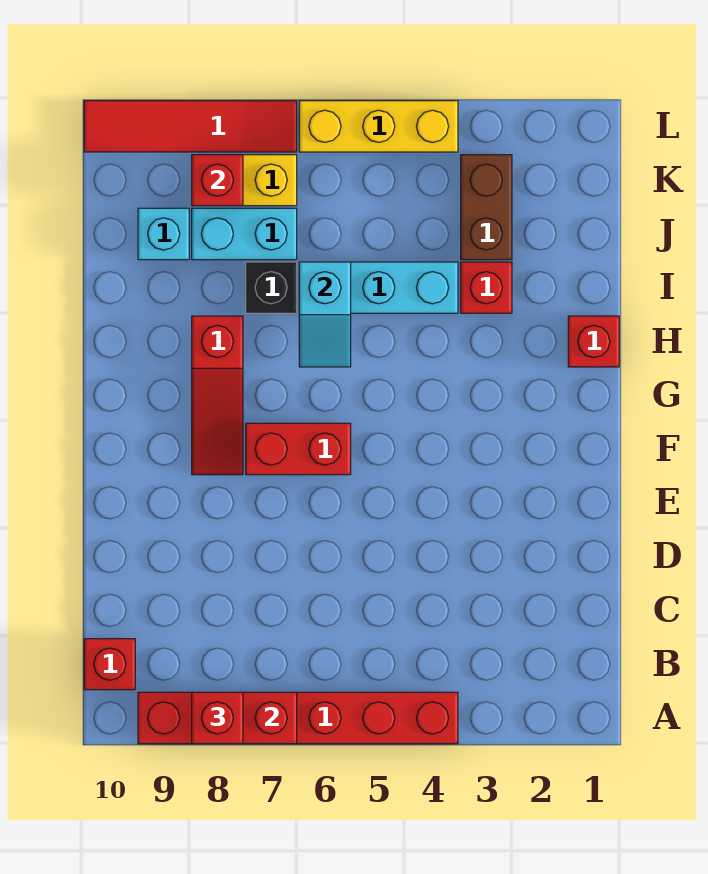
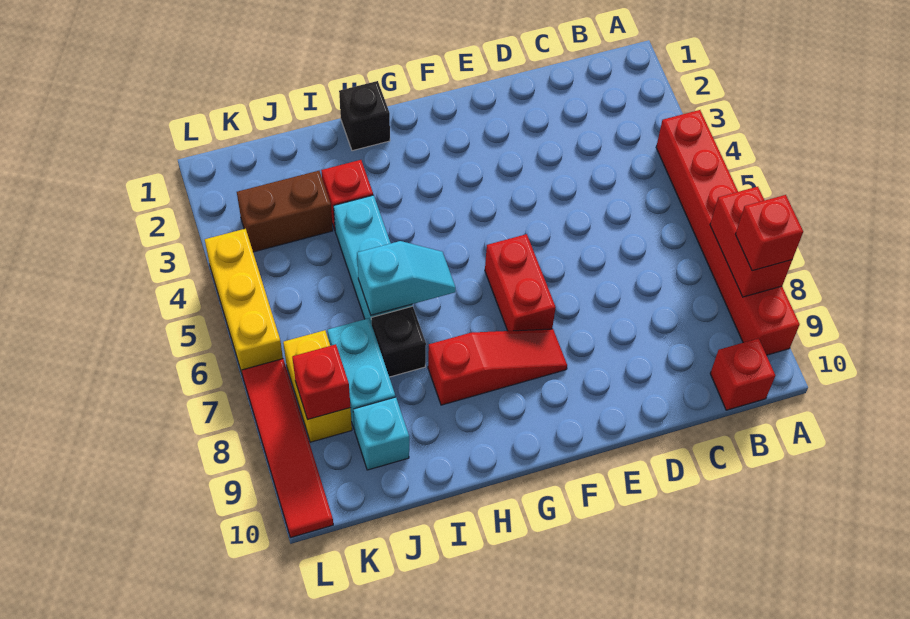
red 1x1 brick [568,316,619,367] -> black 1x1 brick [339,81,390,151]

